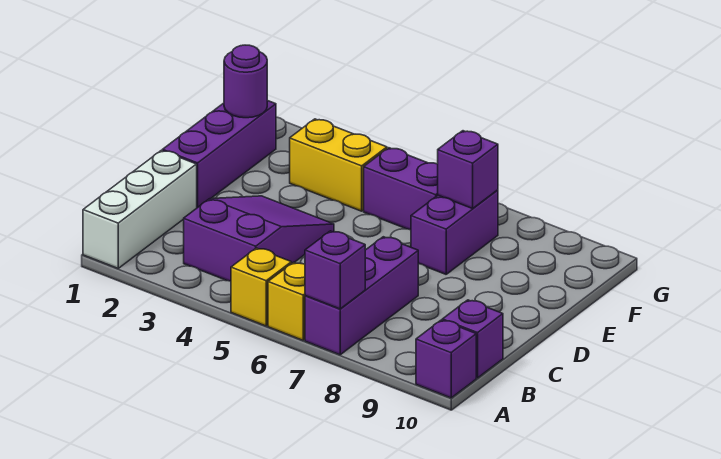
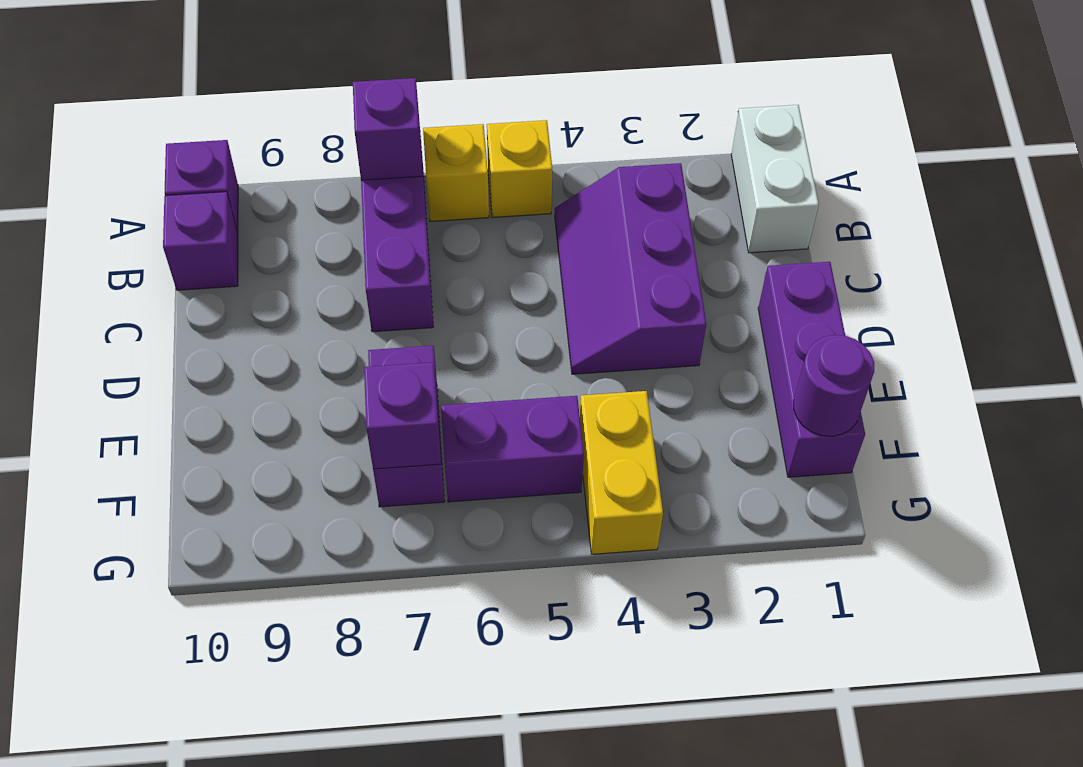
white 1x3 brick [83,150,197,268] -> white 1x2 brick [731,105,819,253]
purple 2x3 slope [184,196,334,281] -> purple 2x3 slope turned to [555,163,706,374]
yellow 1x2 brick [290,119,387,211] -> yellow 1x2 brick turned to [580,391,663,554]

